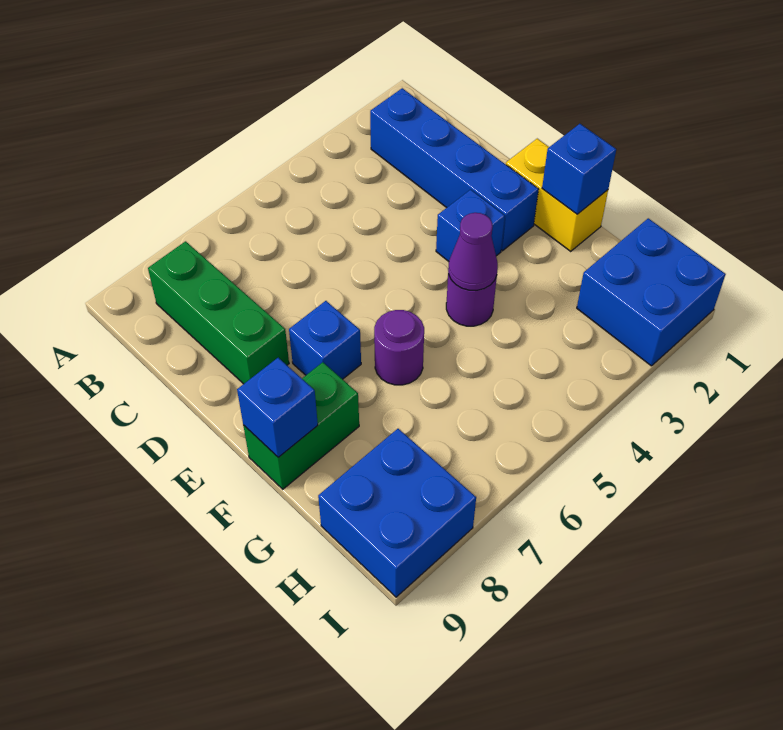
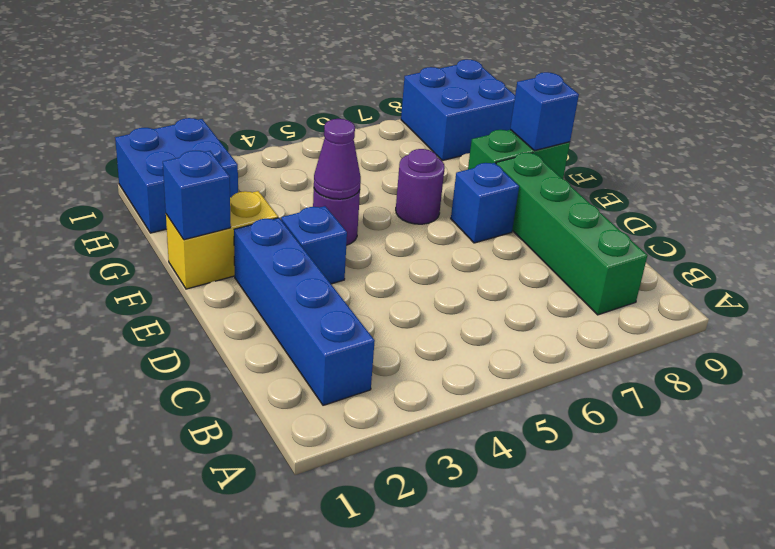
green 1x3 brick [148,241,289,384] -> green 1x4 brick [496,153,647,315]
yellow 1x2 brick [506,139,608,251] -> yellow 1x2 brick turned to [166,191,278,289]

